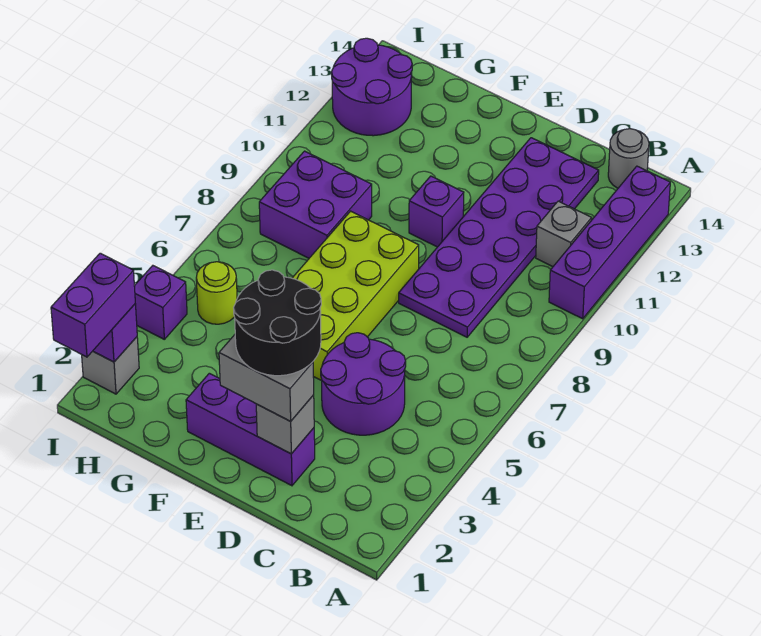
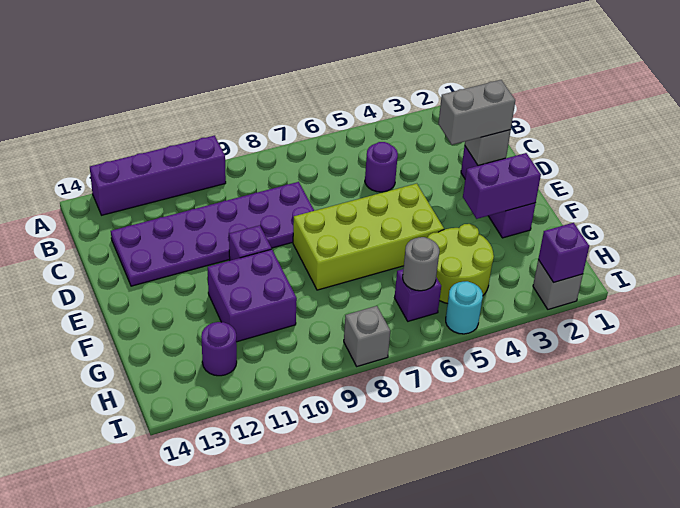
grey 1x1 brick [536,201,592,267] -> grey 1x1 brick moved to [344,306,390,366]
grey 1x1 round brick [608,129,649,188] -> grey 1x1 round brick moved to [403,237,439,291]
purple 2x2 round brick [321,333,406,435] -> purple 1x1 round brick [365,142,398,192]
grey 1x2 brick [219,335,314,421] -> grey 1x2 brick turned to [438,80,515,145]
black 2x2 round brick [234,270,321,376] -> none
purple 2x2 brick [259,151,372,258] -> purple 2x2 brick moved to [208,249,297,342]
lime 1x1 round brick [196,262,237,324] -> lime 2x2 round brick [428,224,494,304]
purple 2x2 round brick [331,38,412,136] -> purple 1x1 round brick [201,322,237,376]
purple 1x2 brick [51,253,135,357] -> purple 1x2 brick moved to [463,153,541,219]
purple 1x1 brick [134,266,187,339] -> purple 1x1 brick moved to [394,269,441,321]
none -> cyan 1x1 round brick [446,281,483,334]

